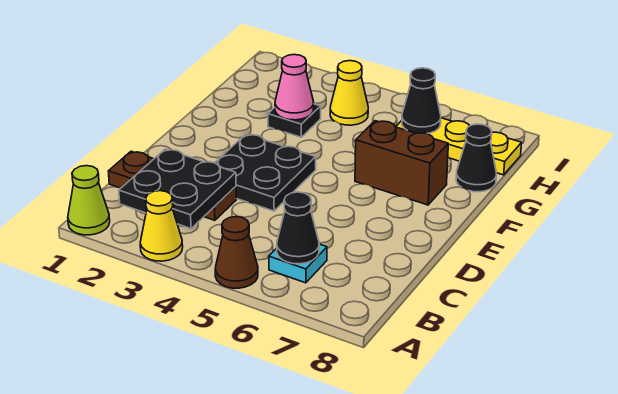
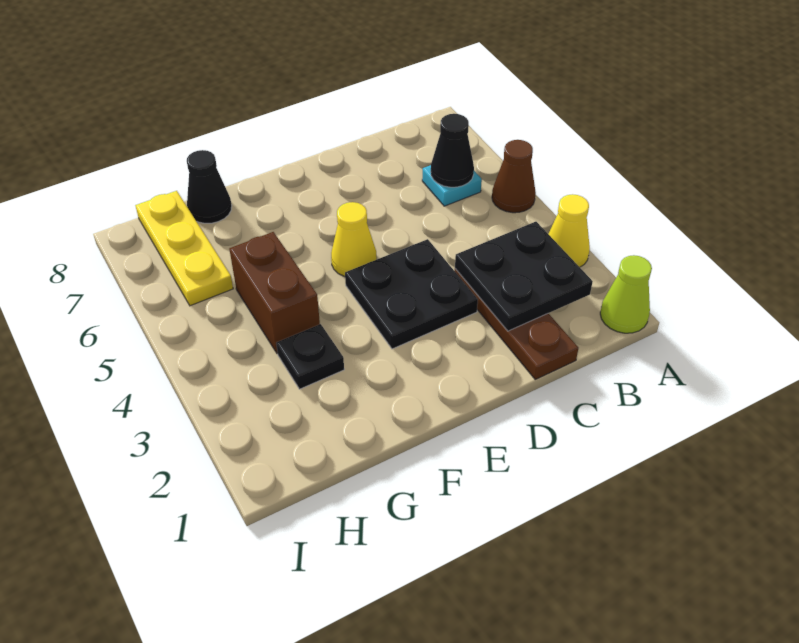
brown 1x2 brick [355,121,448,205] -> brown 1x2 brick moved to [229,232,320,353]
pink 1x1 cone [275,55,314,120] -> none
yellow 1x1 cone [330,61,368,125] -> yellow 1x1 cone moved to [331,202,377,277]
black 1x1 cone [402,68,441,134] -> none

